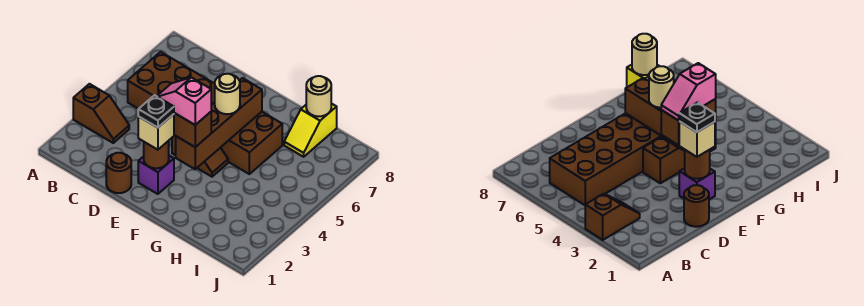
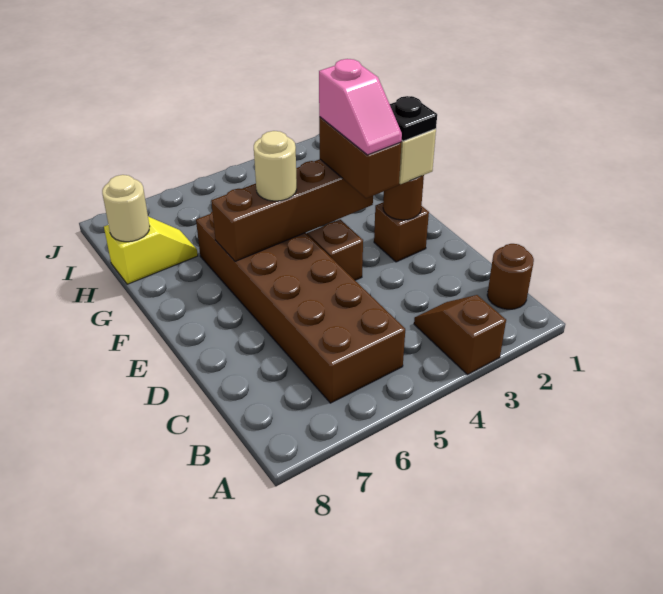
brown 1x1 round brick [106,153,131,193] -> brown 1x1 round brick moved to [487,244,534,309]
purple 1x1 brick [138,156,174,194] -> brown 1x1 brick [374,203,429,262]

